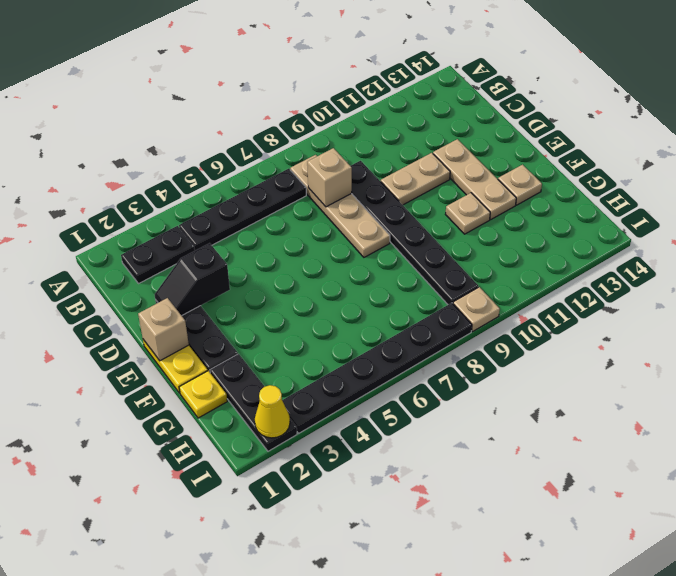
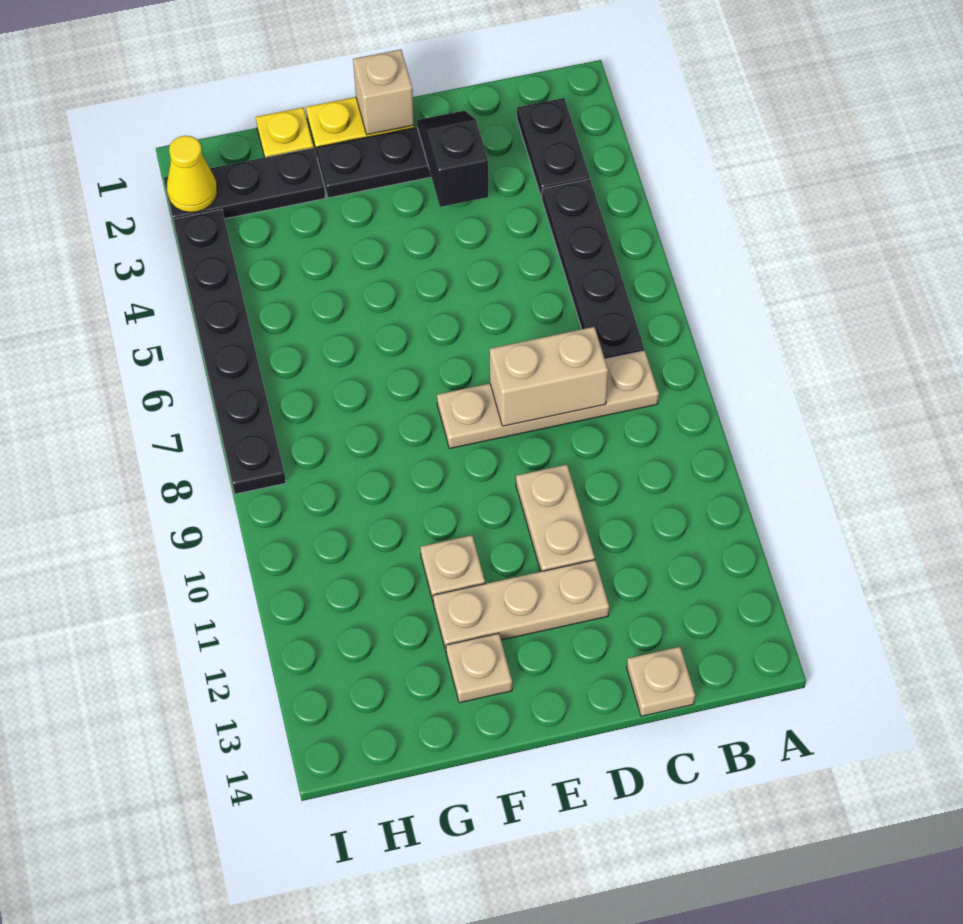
tan 1x1 brick [307,148,352,207] -> tan 1x2 brick [490,327,608,426]
black 1x6 plate [351,161,478,305] -> none
tan 1x1 plate [453,287,500,331] -> tan 1x1 plate moved to [627,647,695,716]

